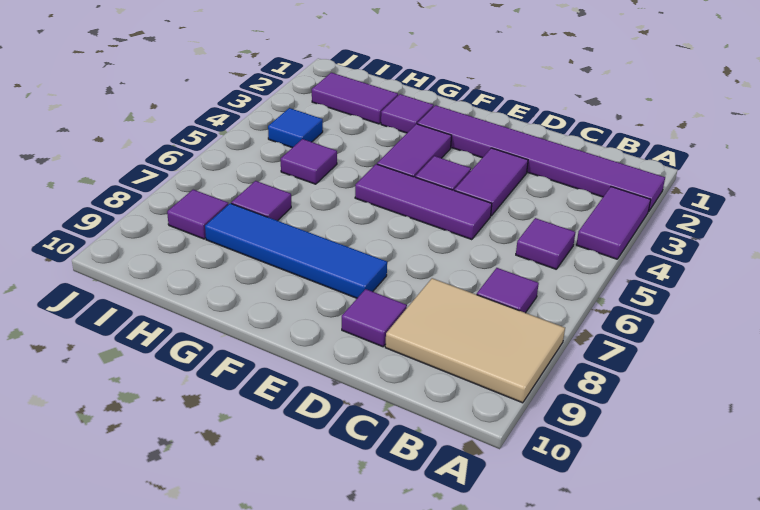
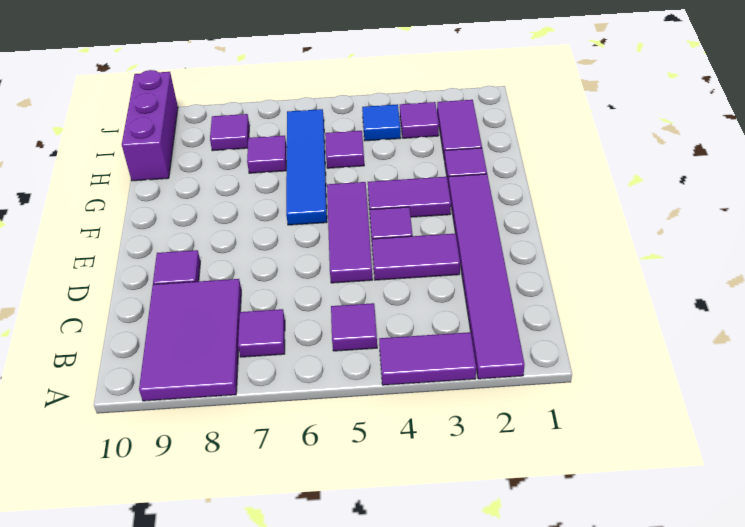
tan 2x3 tile [385,278,565,403] -> purple 2x3 tile [139,279,241,401]
blue 1x4 tile [205,203,387,298] -> blue 1x4 tile moved to [286,109,327,225]
none -> purple 1x3 brick [122,70,178,181]
none -> purple 1x1 tile [400,102,439,138]

